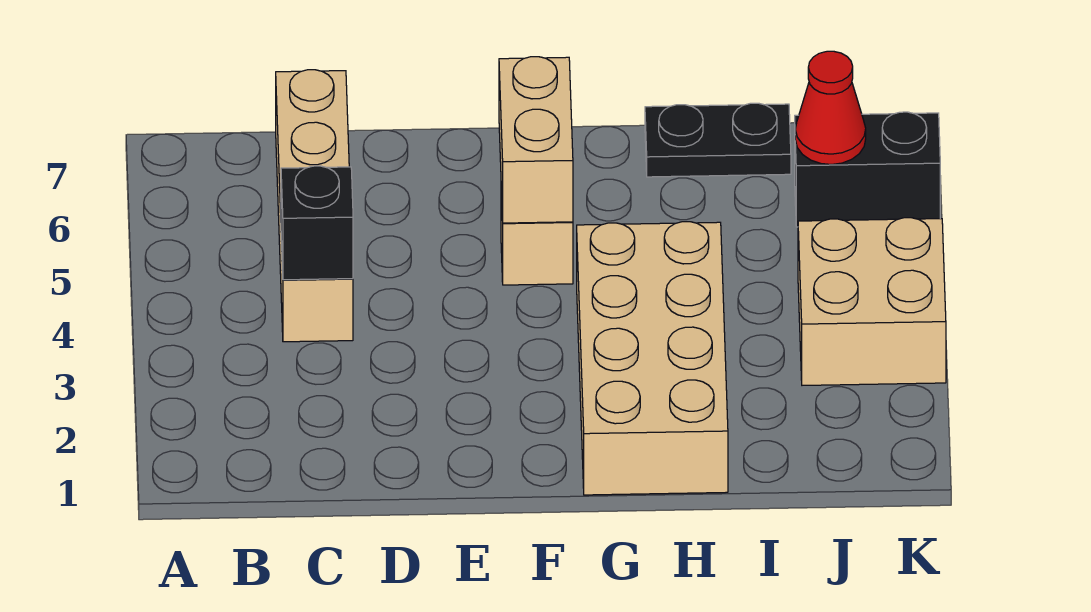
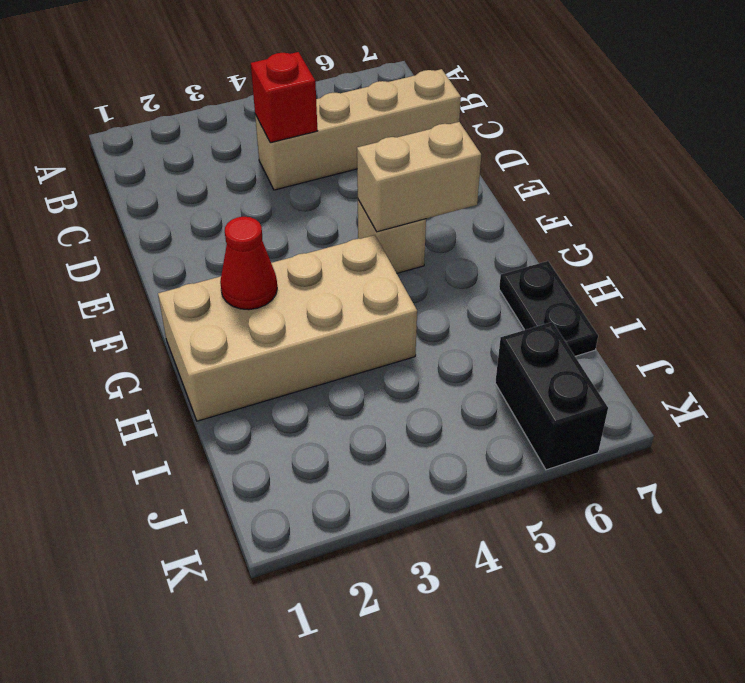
black 1x1 brick [281,166,353,280] -> red 1x1 brick [251,52,317,143]
tan 2x2 brick [798,218,946,385] -> none
red 1x1 cone [795,51,866,164] -> red 1x1 cone moved to [220,217,277,310]

